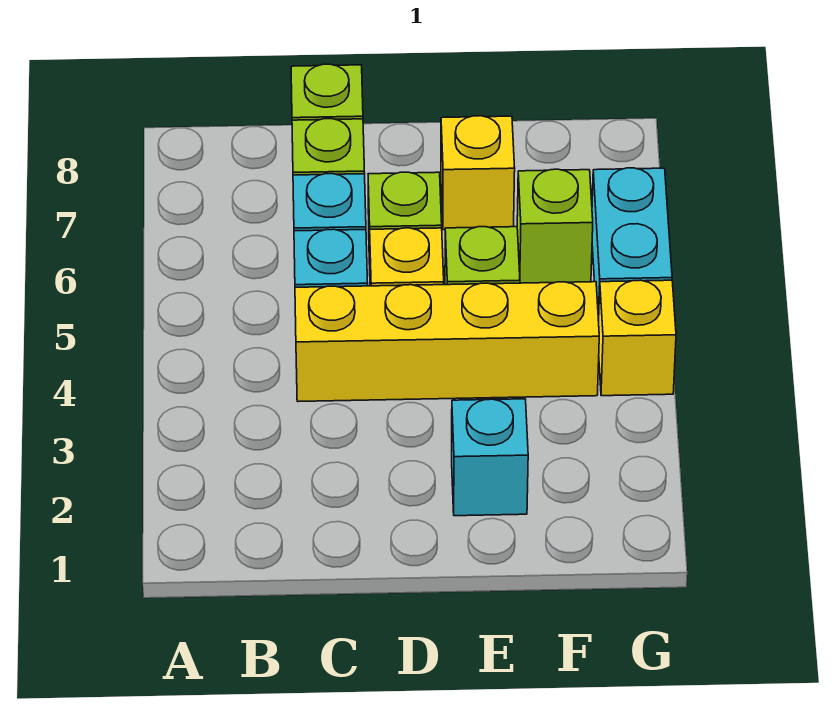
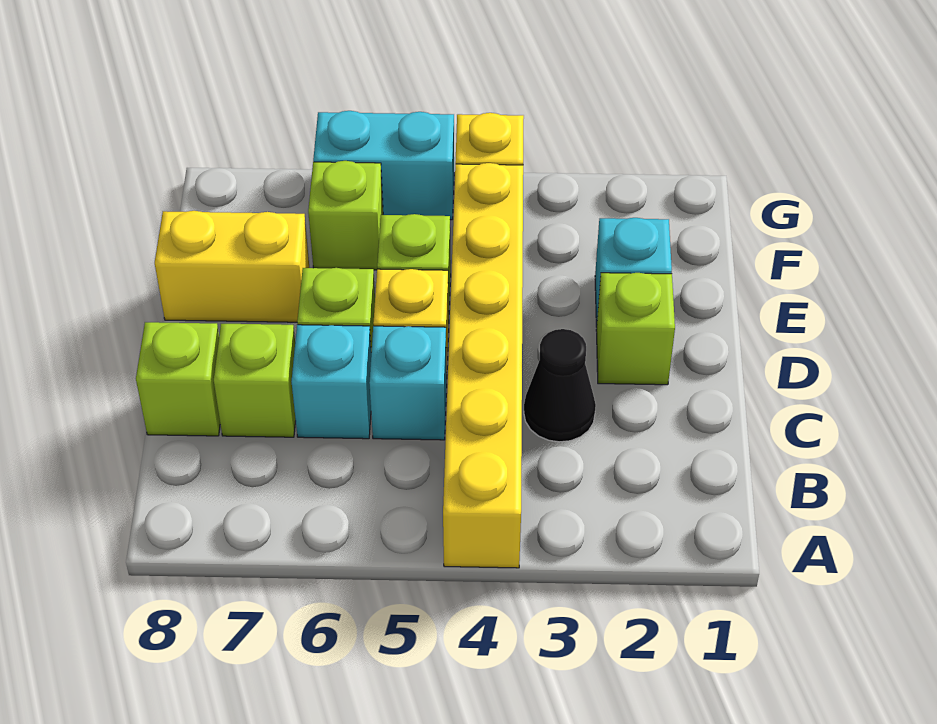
none -> black 1x1 cone [524,329,596,442]
yellow 1x4 brick [295,282,599,402] -> yellow 1x6 brick [443,163,523,568]
none -> lime 1x1 brick [596,273,675,385]
yellow 1x1 brick [441,116,515,230] -> yellow 1x2 brick [155,211,309,322]

